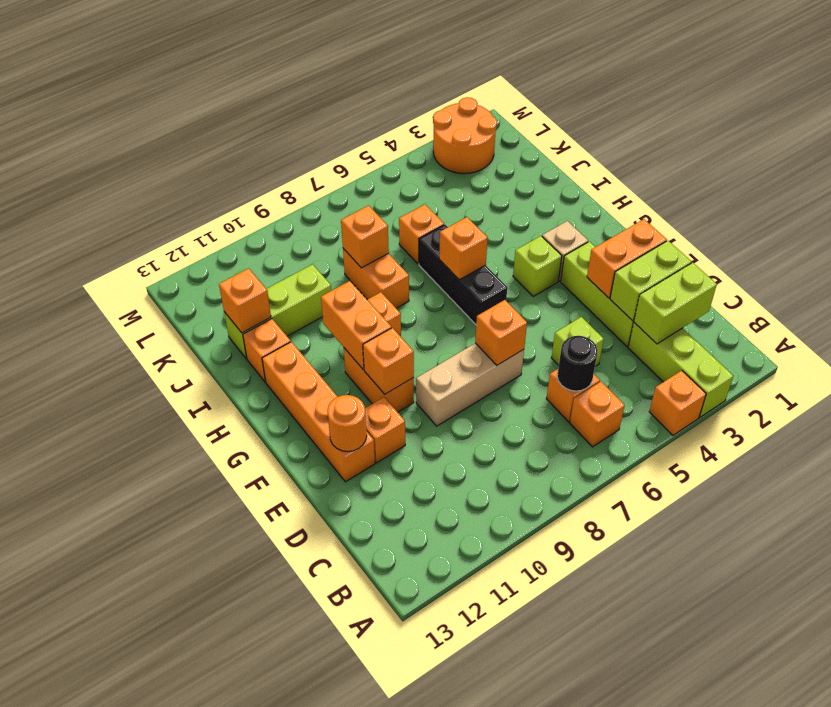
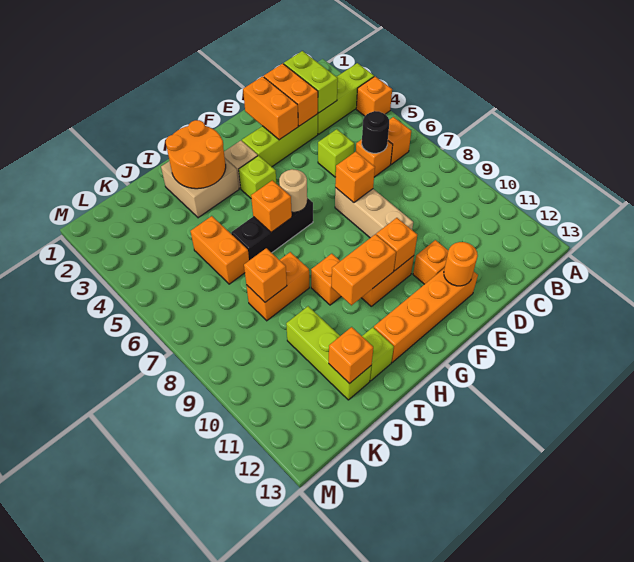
lime 1x2 brick [610,241,691,321] -> orange 1x2 brick [264,63,318,126]
none -> tan 1x1 round brick [279,169,307,212]
none -> tan 2x2 brick [161,159,239,218]
orange 1x1 brick [243,319,291,382] -> lime 1x1 brick [362,327,394,381]
orange 1x1 brick [399,204,444,264] -> orange 1x2 brick [191,216,249,284]
orange 2x2 round brick [433,97,497,174] -> orange 2x2 round brick moved to [166,120,226,189]

